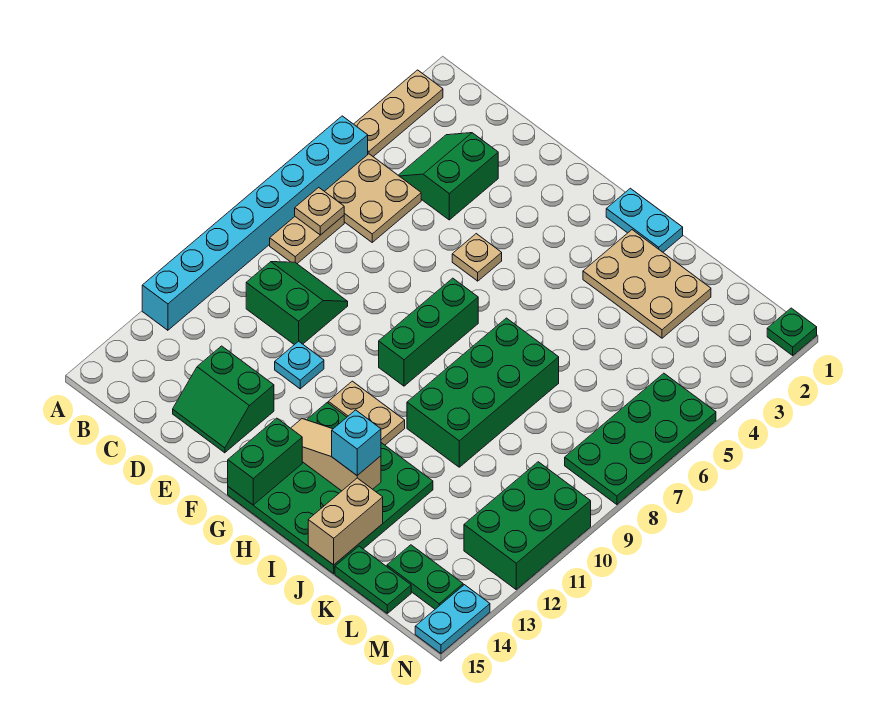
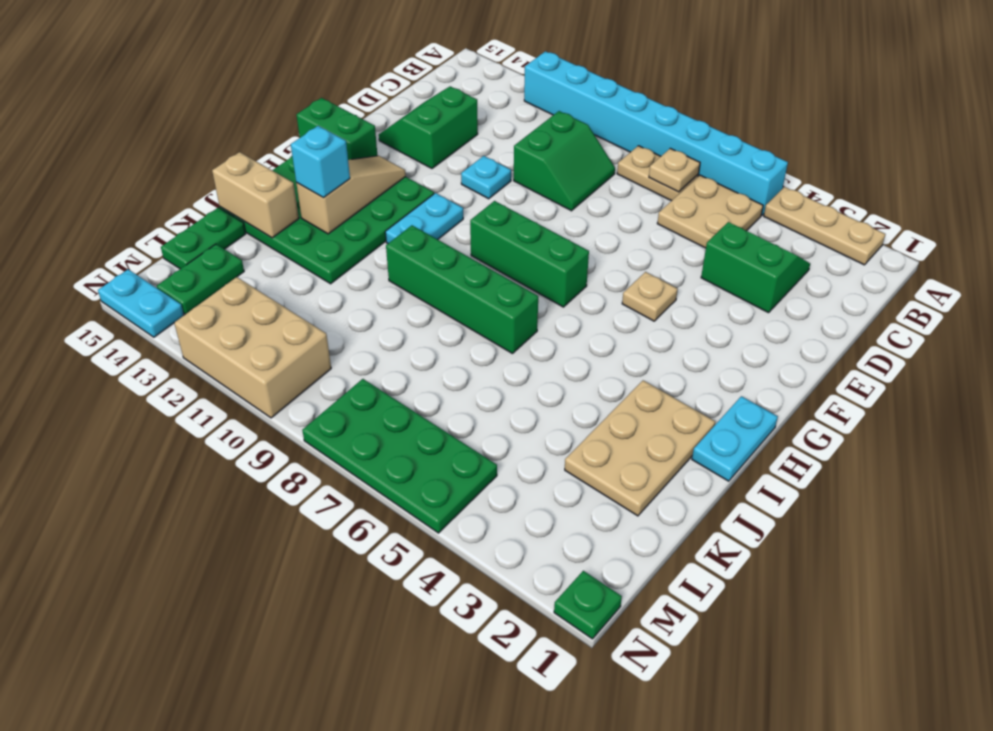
tan 1x2 plate [328,381,405,445] -> cyan 1x2 plate [385,193,463,243]
green 2x4 brick [407,318,559,467] -> green 1x4 brick [386,225,538,354]
green 2x3 brick [464,462,591,589] -> tan 2x3 brick [174,277,331,418]

